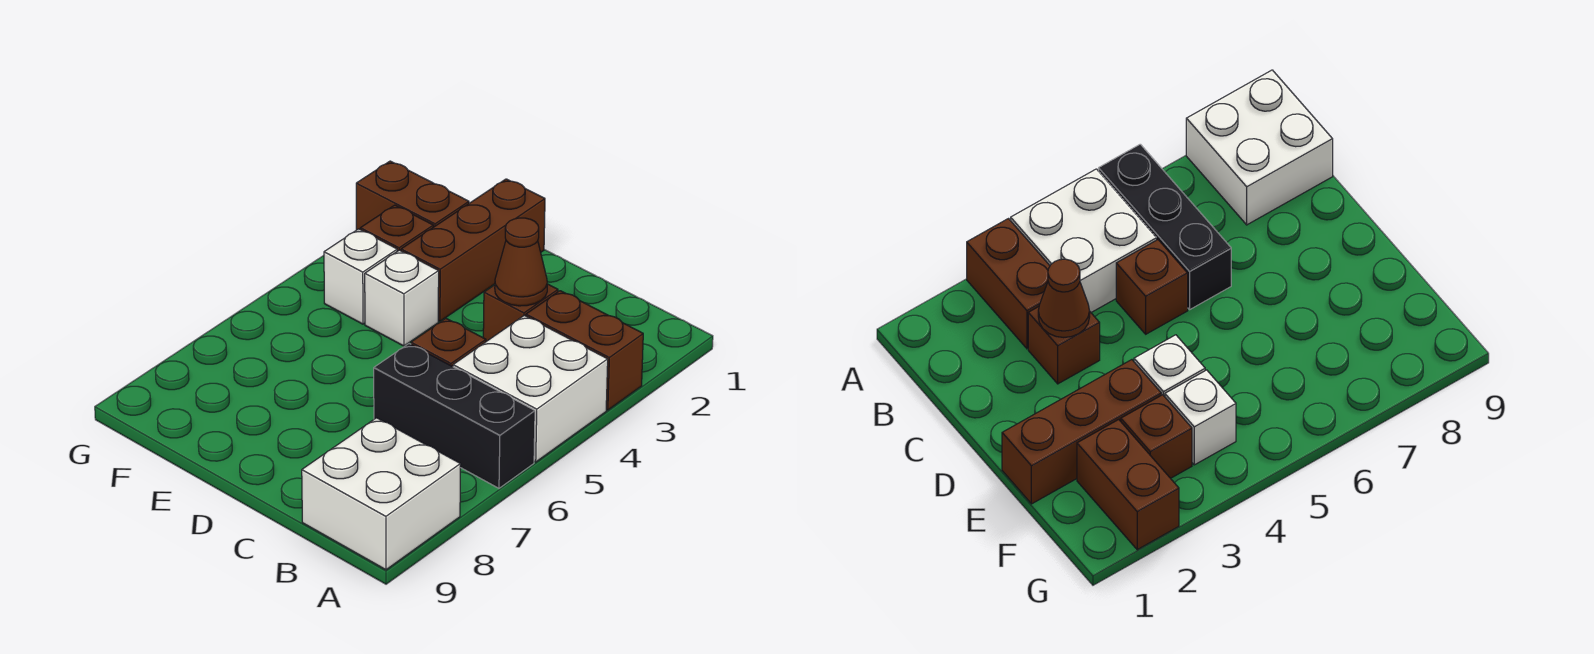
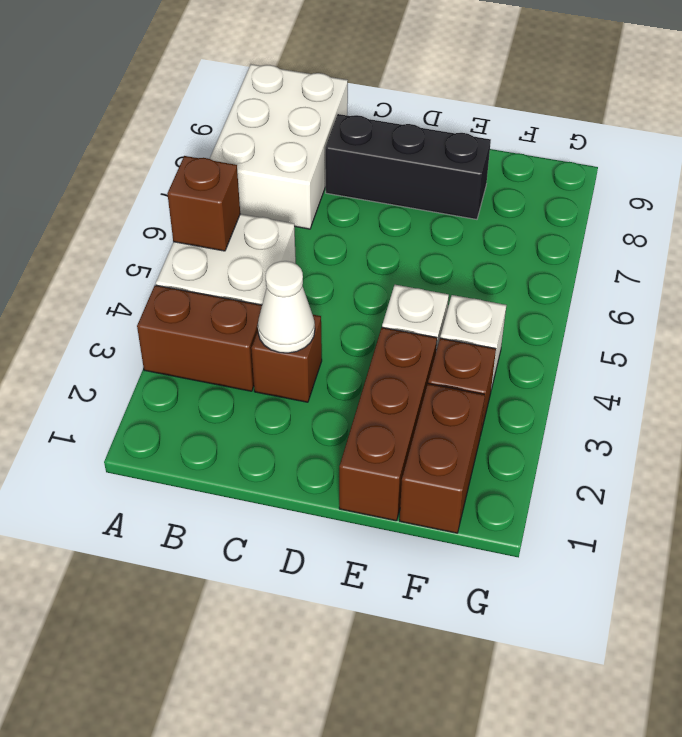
black 1x3 brick [374,344,535,488] -> black 1x3 brick moved to [325,114,491,219]
white 2x2 brick [302,418,461,570] -> white 2x3 brick [210,64,348,229]
brown 1x1 cone [495,218,547,306] -> white 1x1 cone [258,261,315,353]
brown 1x1 brick [411,318,486,366] -> brown 1x1 brick moved to [167,156,240,251]
brown 1x2 brick [356,161,469,230] -> brown 1x2 brick turned to [400,384,485,533]

